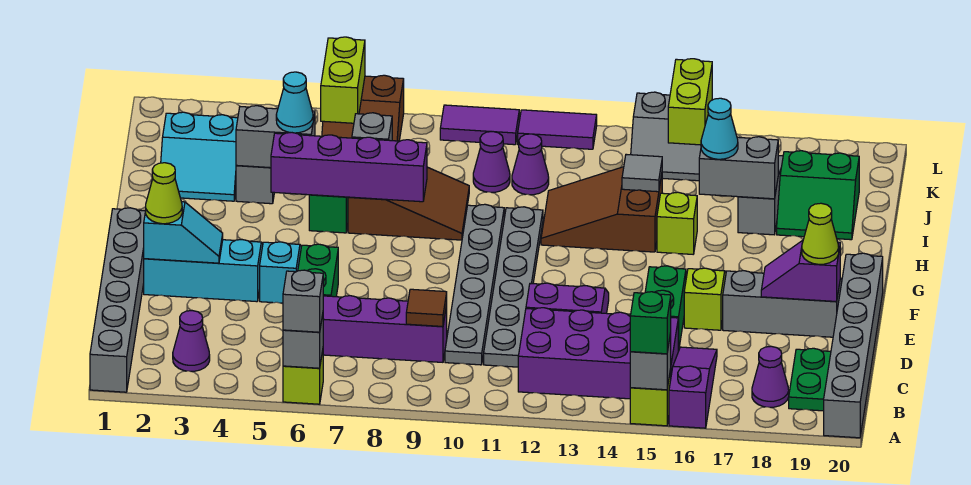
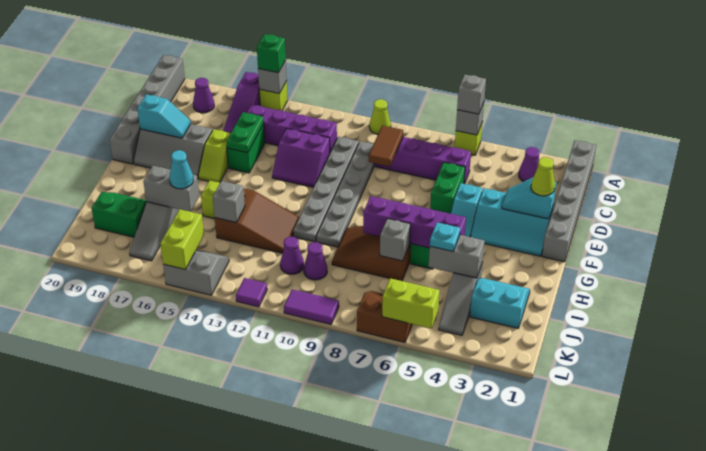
purple 2x4 brick [518,308,678,399] -> purple 1x4 brick [247,105,337,152]
green 1x2 plate [789,348,831,411] -> green 1x2 plate moved to [226,112,264,153]
brown 1x1 tile [406,289,447,326] -> brown 1x2 tile [369,125,403,167]
purple 1x2 slope [761,241,840,301] -> cyan 1x2 slope [137,94,191,138]
lime 1x1 cone [802,203,839,264] -> lime 1x1 cone moved to [369,99,391,135]
cyan 1x1 cone [276,72,313,133] -> cyan 1x1 plate [430,223,460,252]
grey 1x1 tile [622,154,662,192] -> grey 1x1 brick [213,181,245,223]
lime 1x2 brick [321,37,365,123] -> lime 1x2 brick turned to [382,278,440,329]
purple 1x2 tile [518,110,597,149] -> purple 1x1 tile [236,278,267,307]

